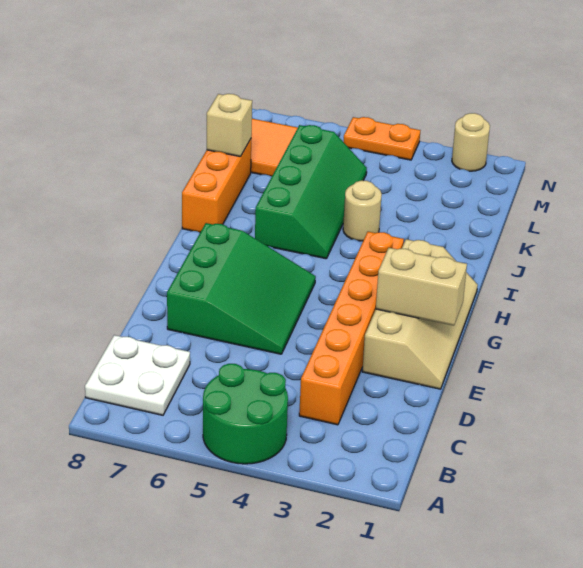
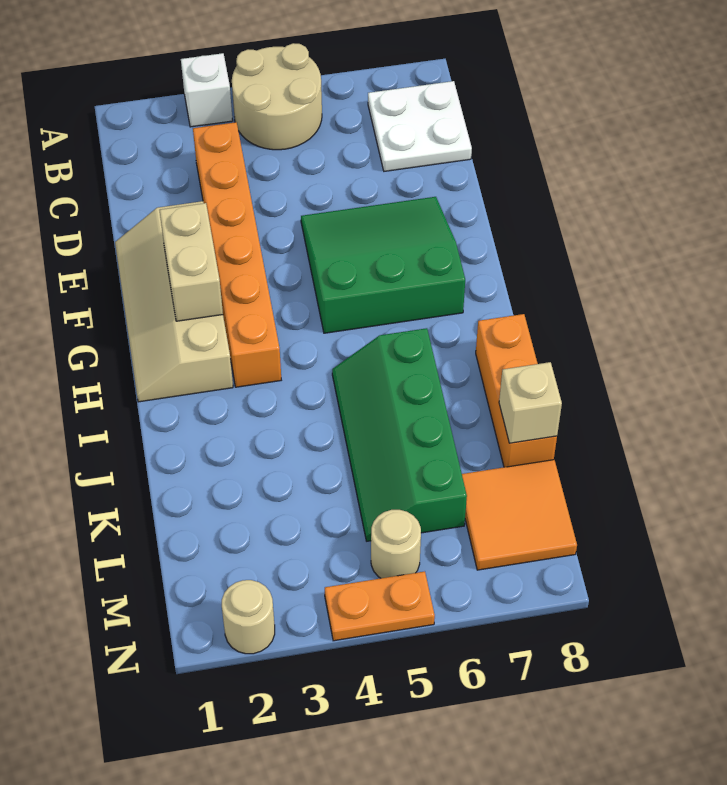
none -> white 1x1 brick [181,53,233,127]
green 2x2 round brick [203,364,288,464] -> tan 2x2 round brick [232,43,322,150]
green 3x3 slope [167,223,316,354] -> green 3x3 slope turned to [301,197,465,333]
tan 1x2 brick [376,248,467,326] -> tan 1x2 brick turned to [160,203,223,321]
tan 1x1 round brick [343,181,382,241] -> tan 1x1 round brick moved to [371,510,421,578]

